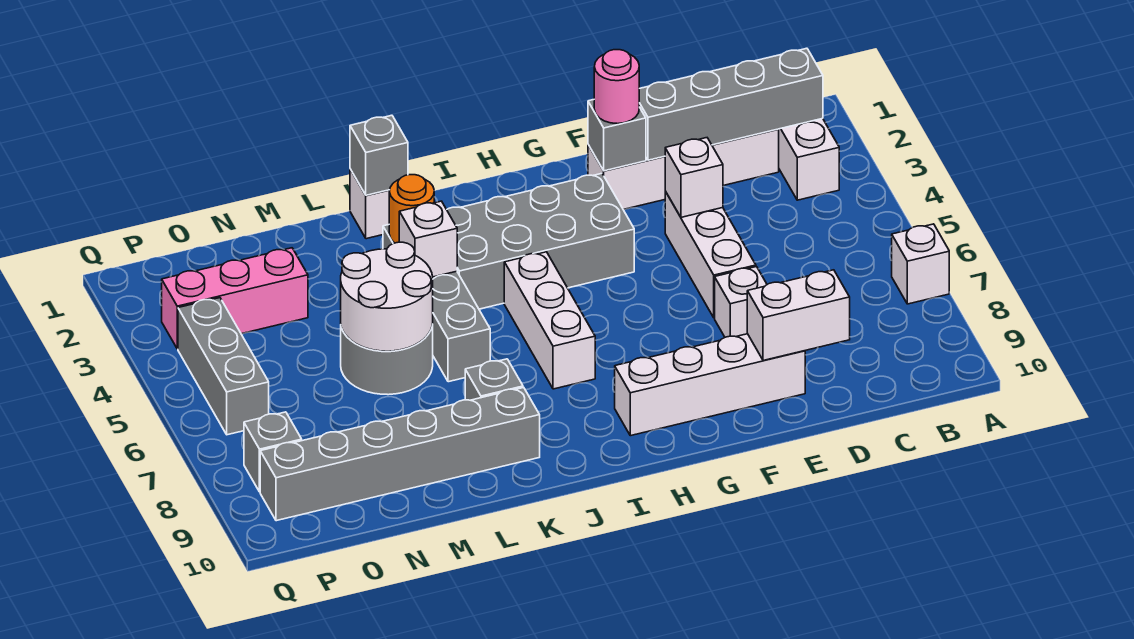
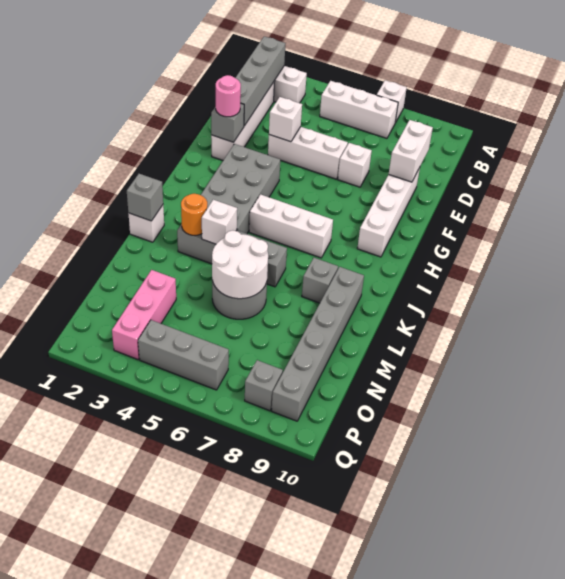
none -> white 1x3 brick [320,81,398,138]

